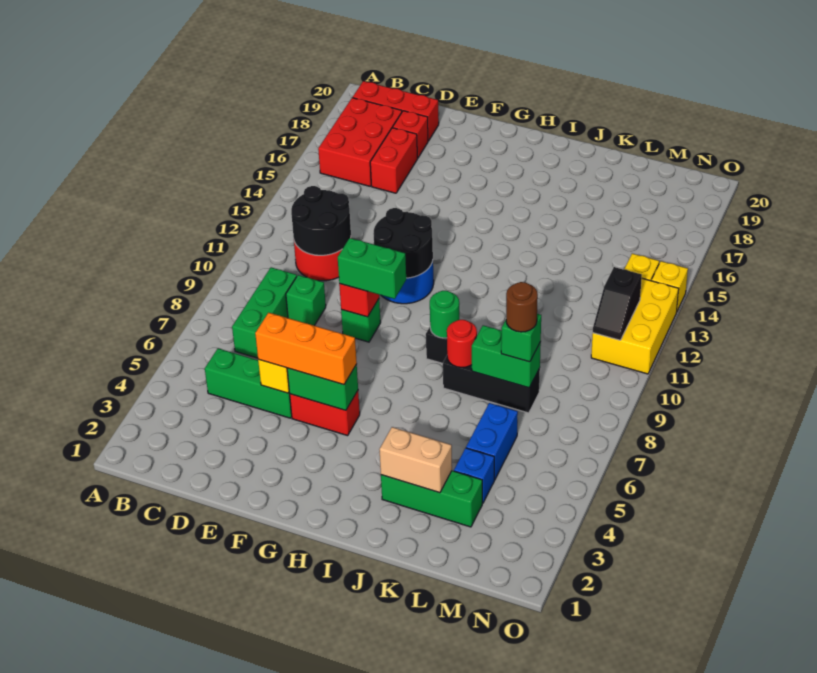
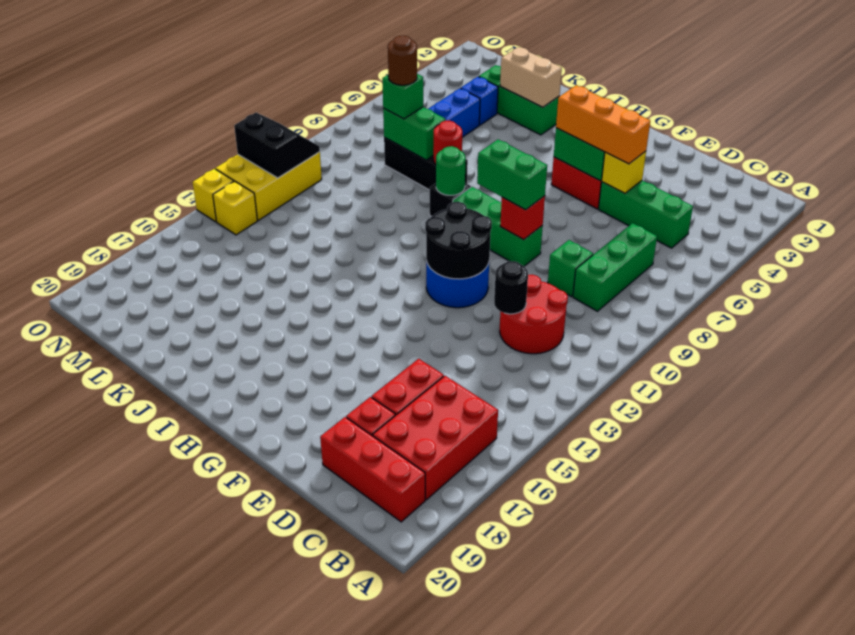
black 2x2 round brick [291,186,351,255] -> black 1x1 round brick [494,261,528,314]
green 1x1 brick [341,299,381,342] -> green 1x3 brick [453,187,543,266]
black 1x2 slope [593,267,642,340] -> black 2x2 slope [234,113,320,178]

